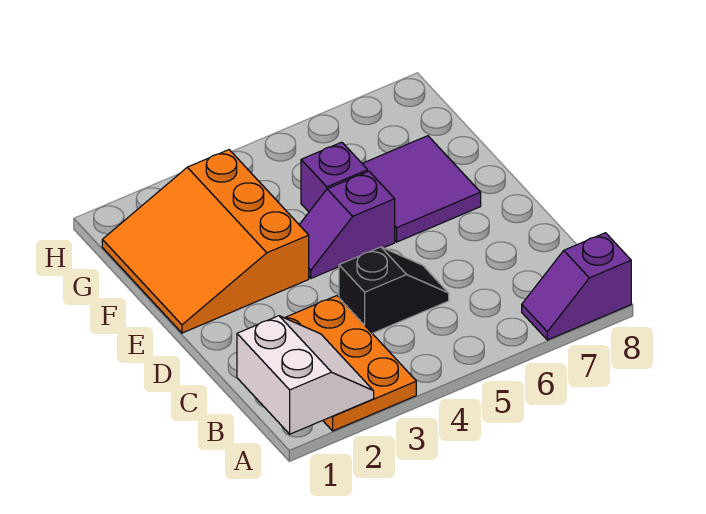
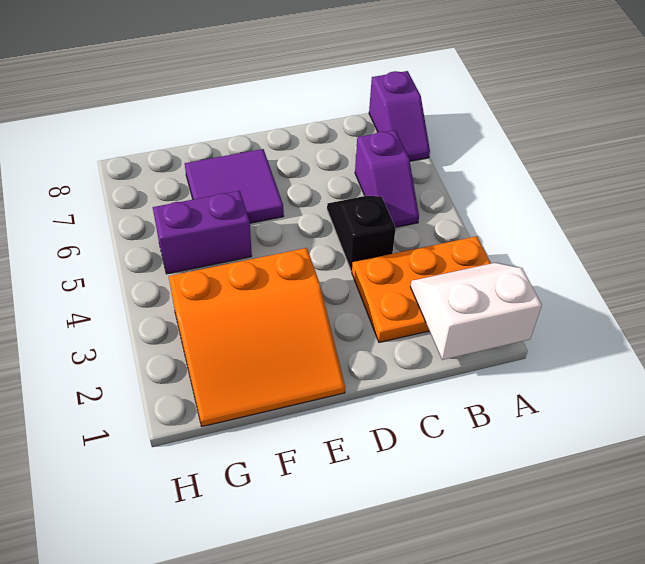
purple 1x2 slope [299,171,395,278] -> purple 1x2 slope moved to [355,130,419,227]
purple 1x1 brick [301,142,368,212] -> purple 1x2 brick [153,191,252,274]

